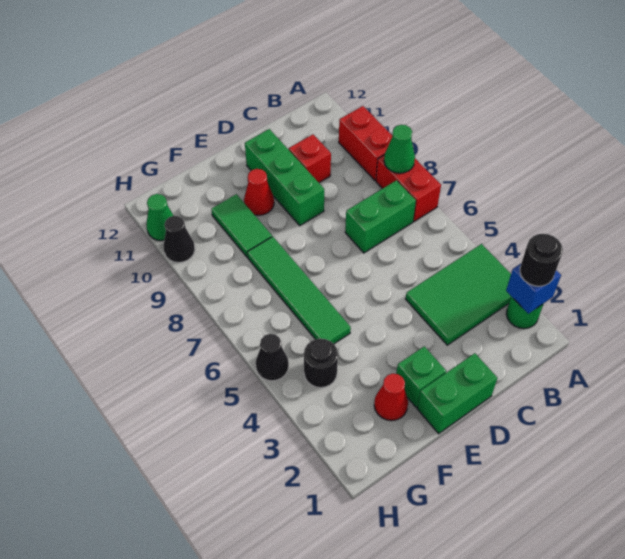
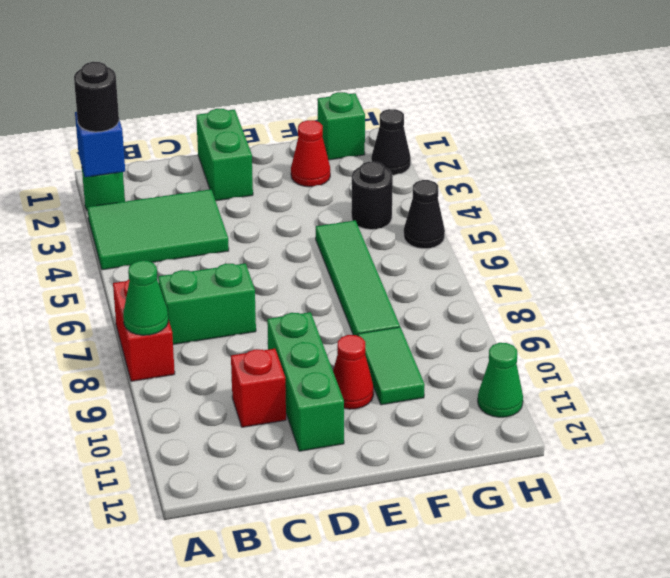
red 1x2 brick [339,106,392,180] -> none
green 1x2 brick [417,353,497,434] -> green 1x2 brick turned to [196,109,253,201]
green 1x1 brick [396,346,446,407] -> green 1x1 brick moved to [317,92,365,160]
black 1x1 cone [163,216,195,263] -> black 1x1 cone moved to [371,109,411,175]

